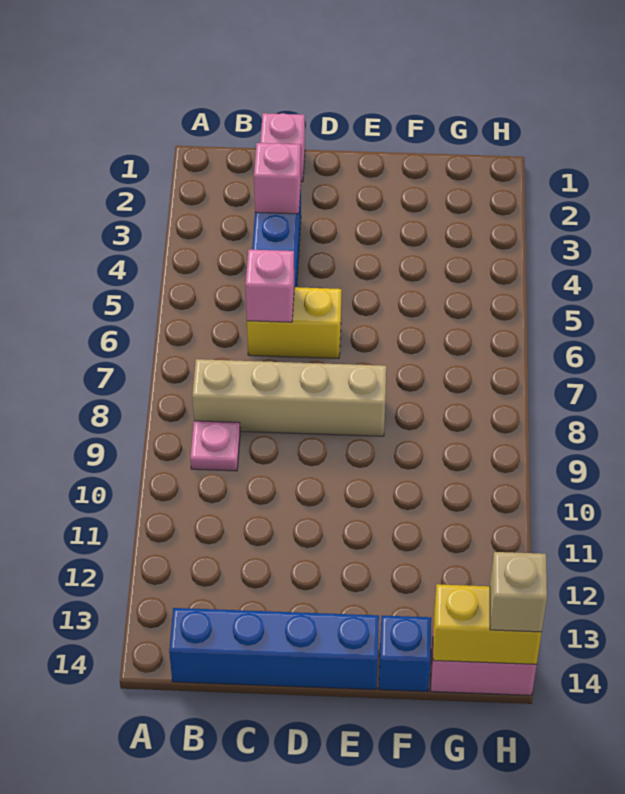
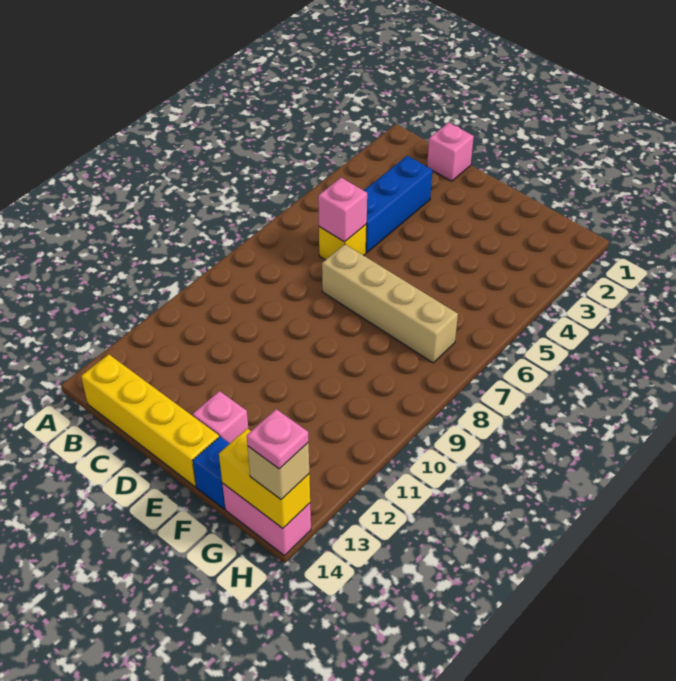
tan 1x4 brick [192,359,386,436] -> tan 1x4 brick moved to [322,244,458,363]
pink 1x1 plate [191,421,240,471] -> pink 1x1 plate moved to [247,409,308,469]
blue 1x4 brick [169,608,379,690] -> yellow 1x4 brick [81,354,219,487]
pink 1x1 brick [254,143,301,214] -> pink 1x1 brick moved to [193,391,248,443]
yellow 1x2 brick [247,287,341,358] -> yellow 1x1 brick [319,224,367,260]

